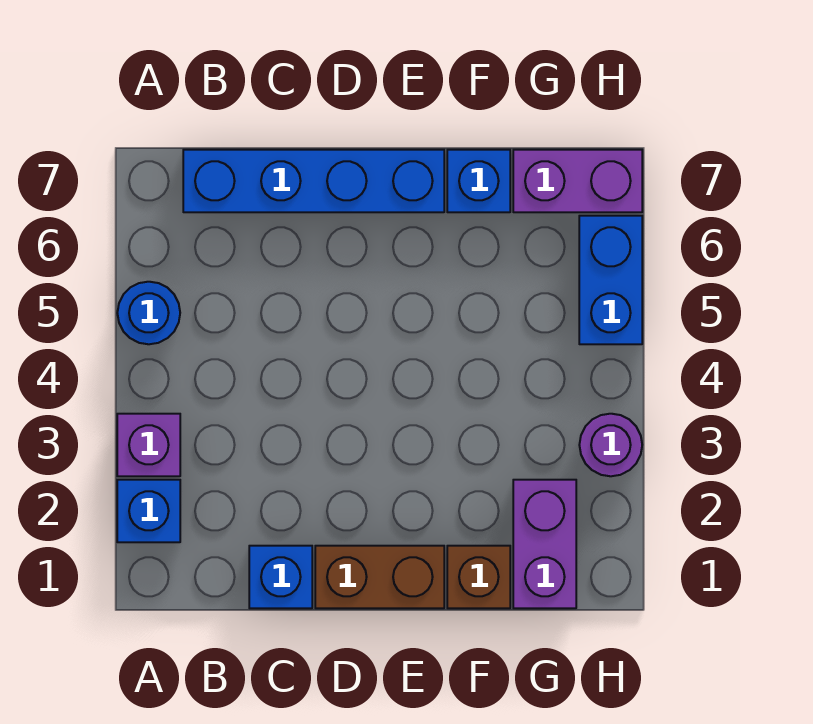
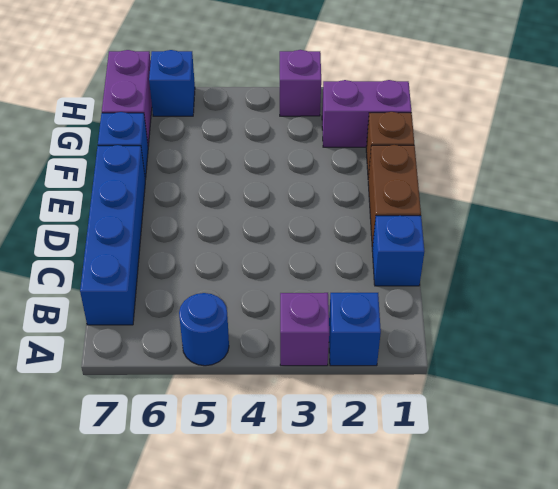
purple 1x1 round brick [579,414,642,476] -> purple 1x1 brick [280,50,321,116]
blue 1x2 brick [579,216,642,344] -> blue 1x1 brick [149,50,195,116]

